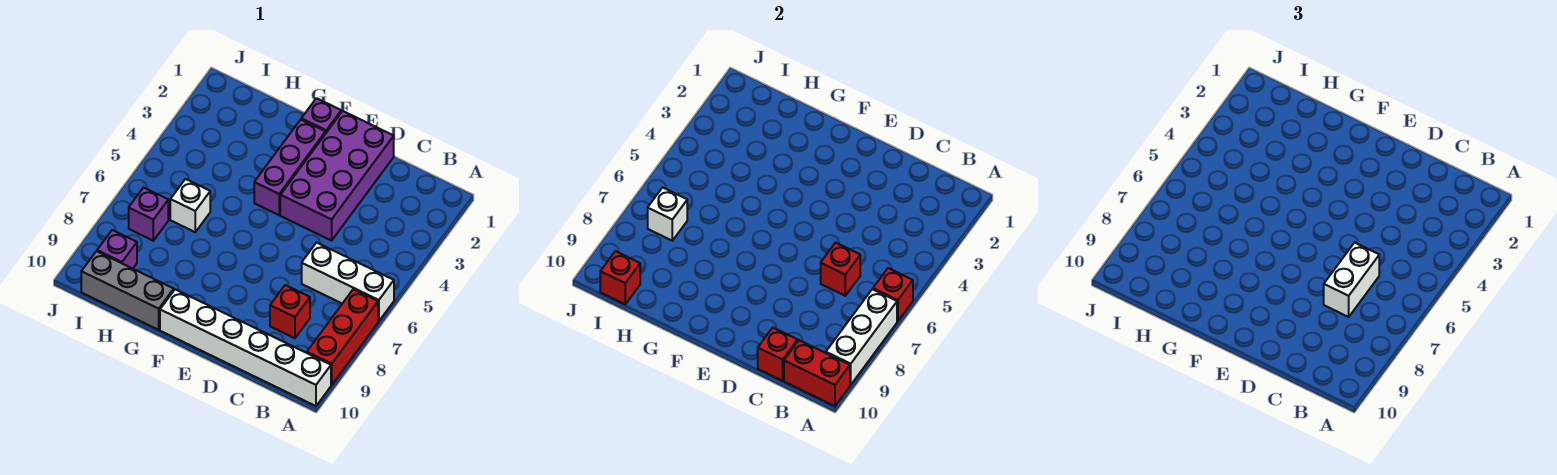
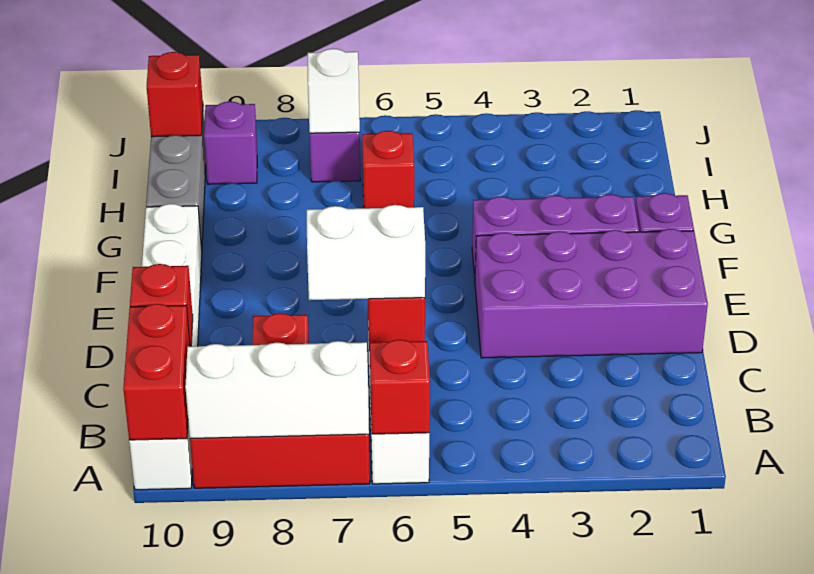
white 1x1 brick [170,179,210,232] -> red 1x1 brick [362,131,414,208]

